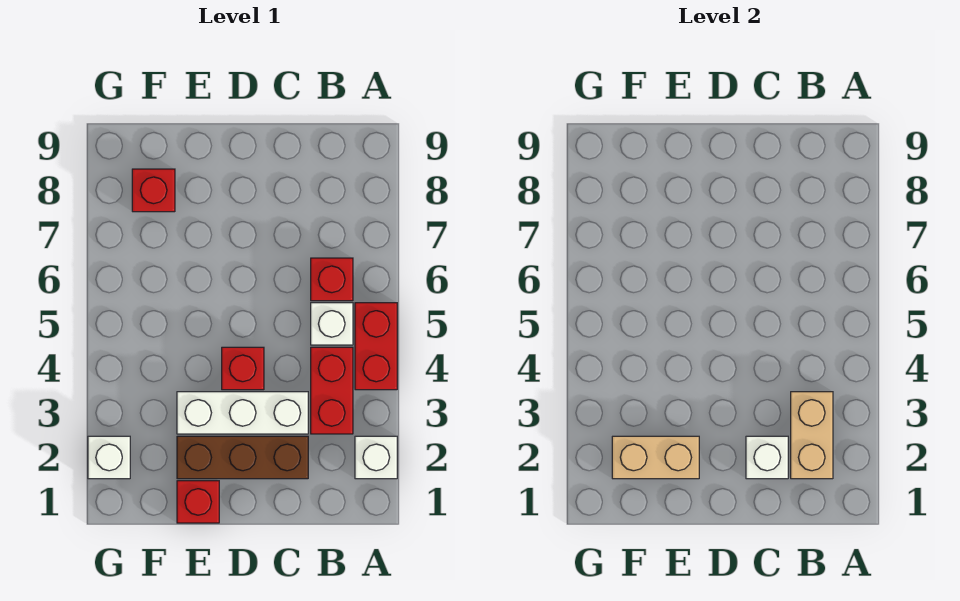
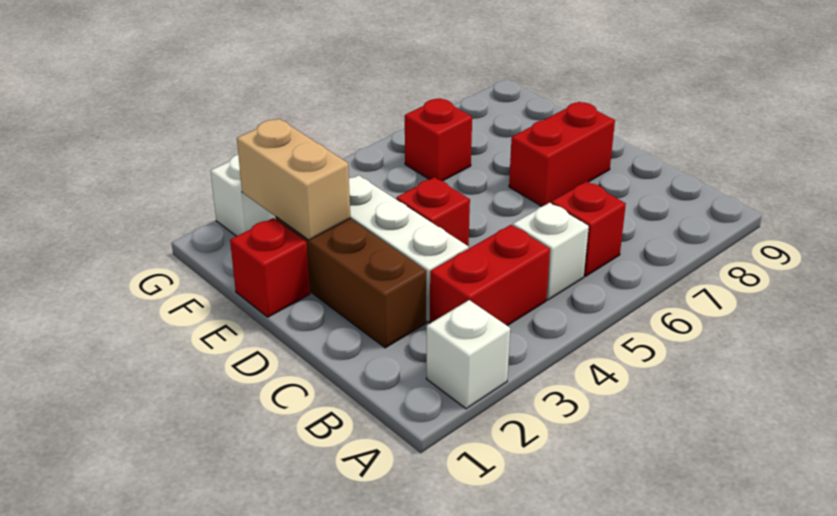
red 1x2 brick [355,303,397,390] -> red 1x2 brick moved to [509,102,615,207]
tan 1x2 brick [791,392,833,479] -> none
white 1x1 brick [746,436,788,479] -> none
red 1x1 brick [132,169,175,212] -> red 1x1 brick moved to [405,98,472,181]

